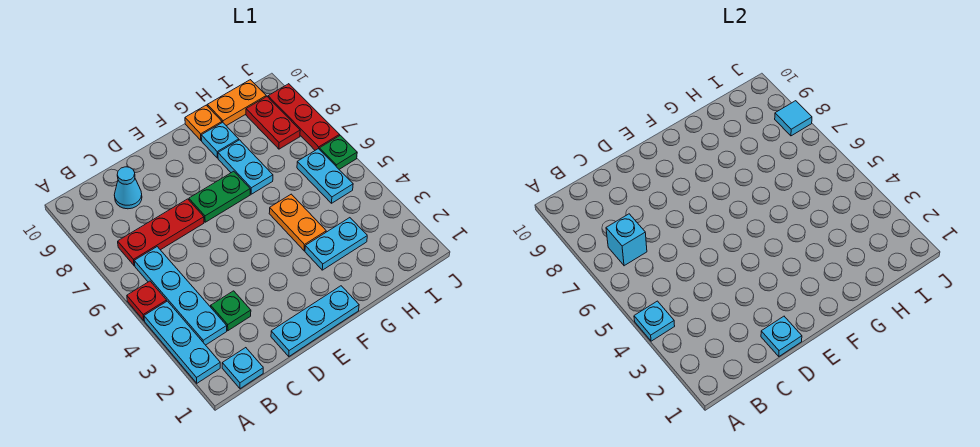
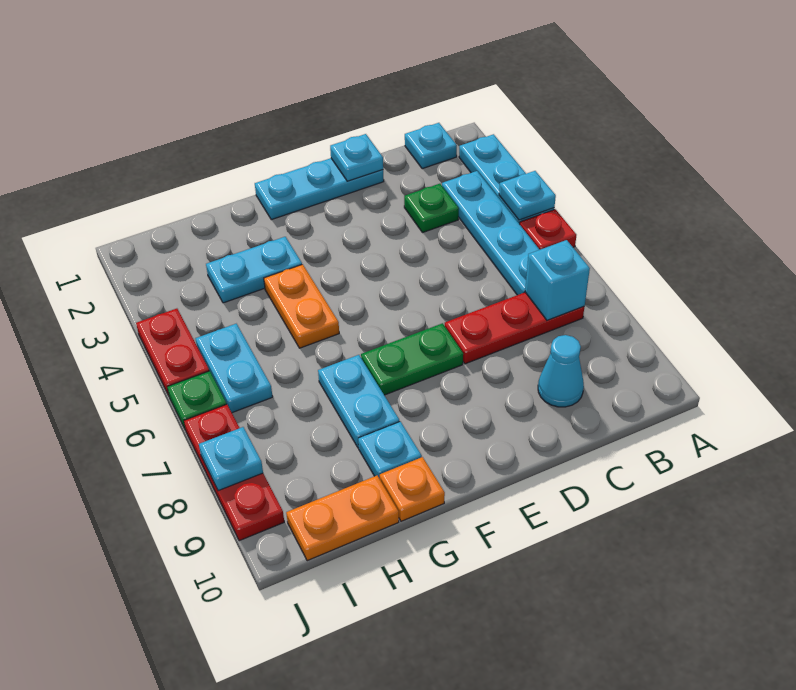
red 1x2 plate [246,97,300,149] -> red 1x2 plate moved to [136,309,209,395]
cyan 1x1 tile [775,101,812,136] -> cyan 1x1 plate [199,427,263,491]

